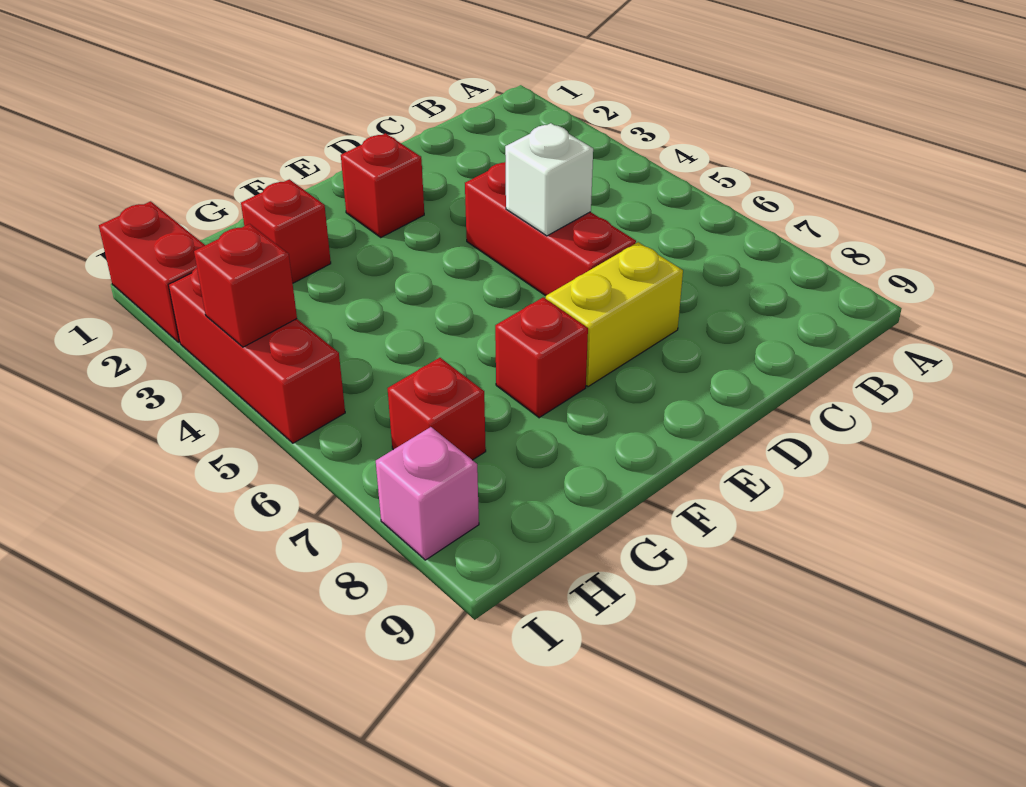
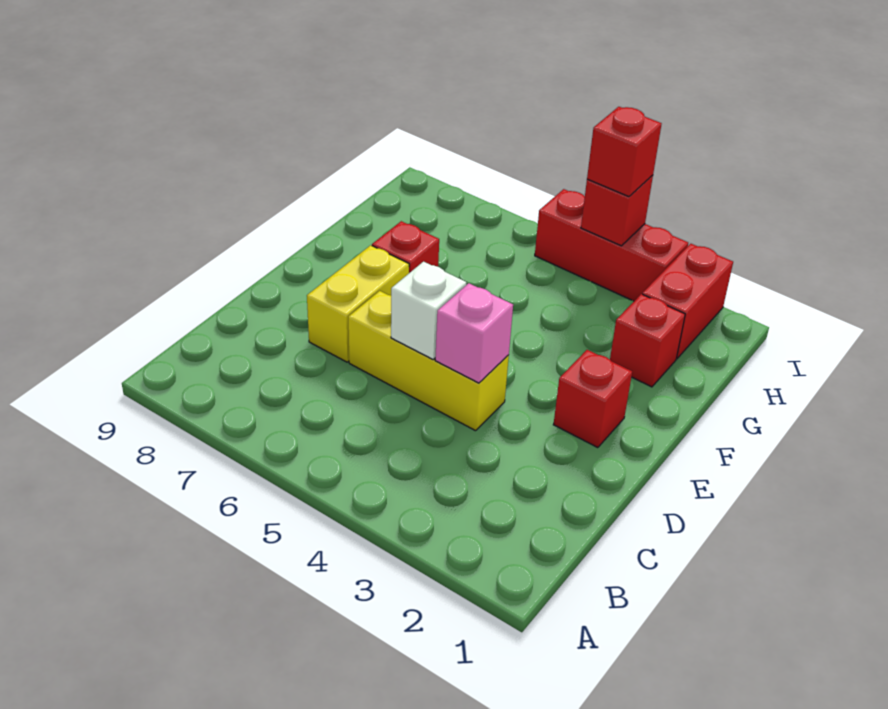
red 1x3 brick [465,162,636,296] -> yellow 1x3 brick [348,291,509,431]
red 1x1 brick [388,358,486,460] -> red 1x1 brick moved to [587,107,661,197]
red 1x2 brick [99,201,205,342] -> red 1x2 brick turned to [642,244,733,359]
pink 1x1 brick [376,427,479,560] -> pink 1x1 brick moved to [435,283,513,383]

